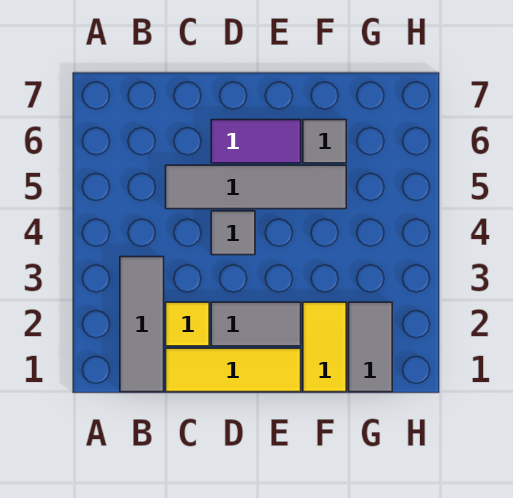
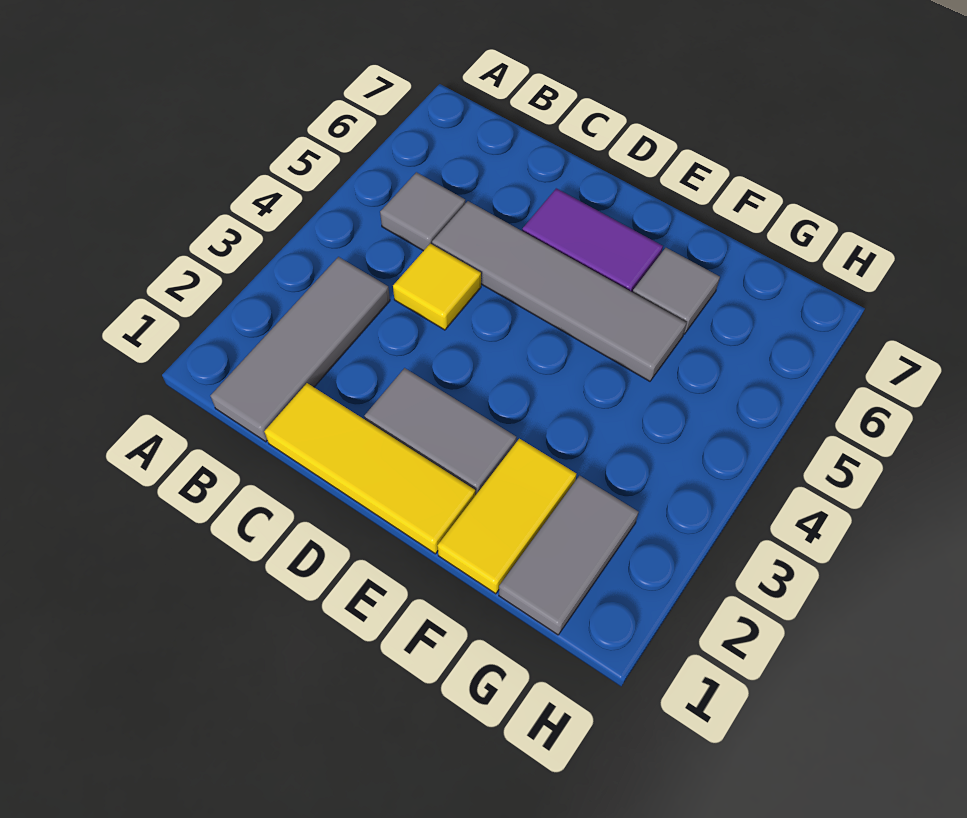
yellow 1x1 tile [166,302,209,346] -> yellow 1x1 tile moved to [393,244,481,330]
grey 1x1 tile [211,211,255,255] -> grey 1x1 tile moved to [380,172,465,251]

